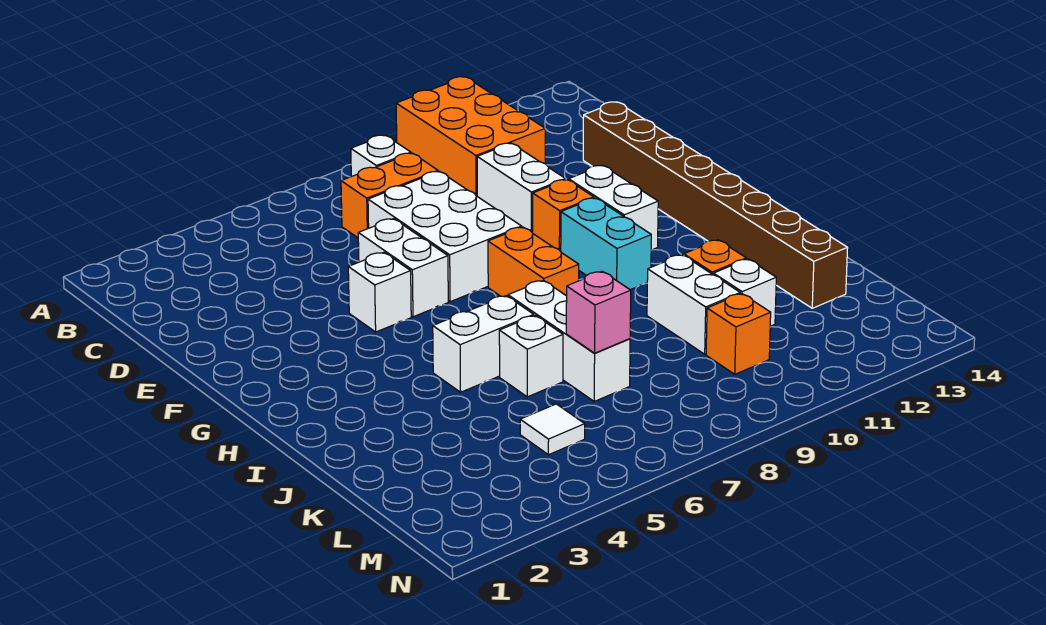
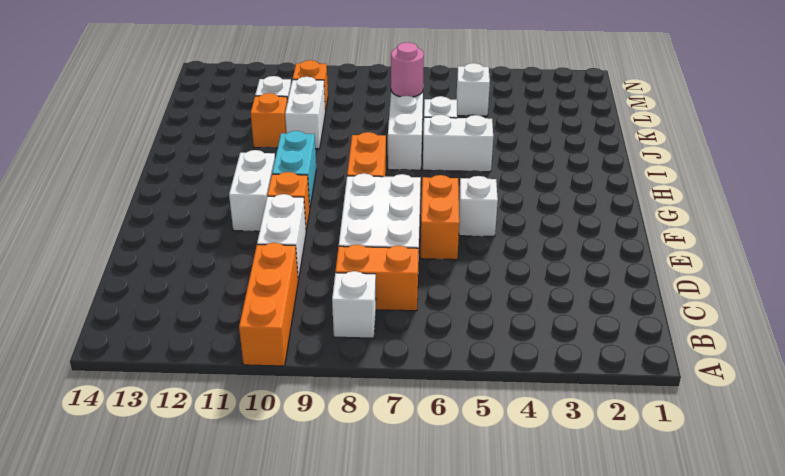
orange 2x3 brick [396,77,545,196] -> orange 1x3 brick [239,243,298,366]
brown 1x8 brick [583,102,848,308] -> none
white 1x2 brick [358,219,448,317] -> orange 1x2 brick [421,175,459,260]
pink 1x1 brick [566,271,631,353] -> pink 1x1 round brick [391,42,424,97]
white 1x1 tile [520,404,585,455] -> white 1x1 brick [456,63,490,116]

